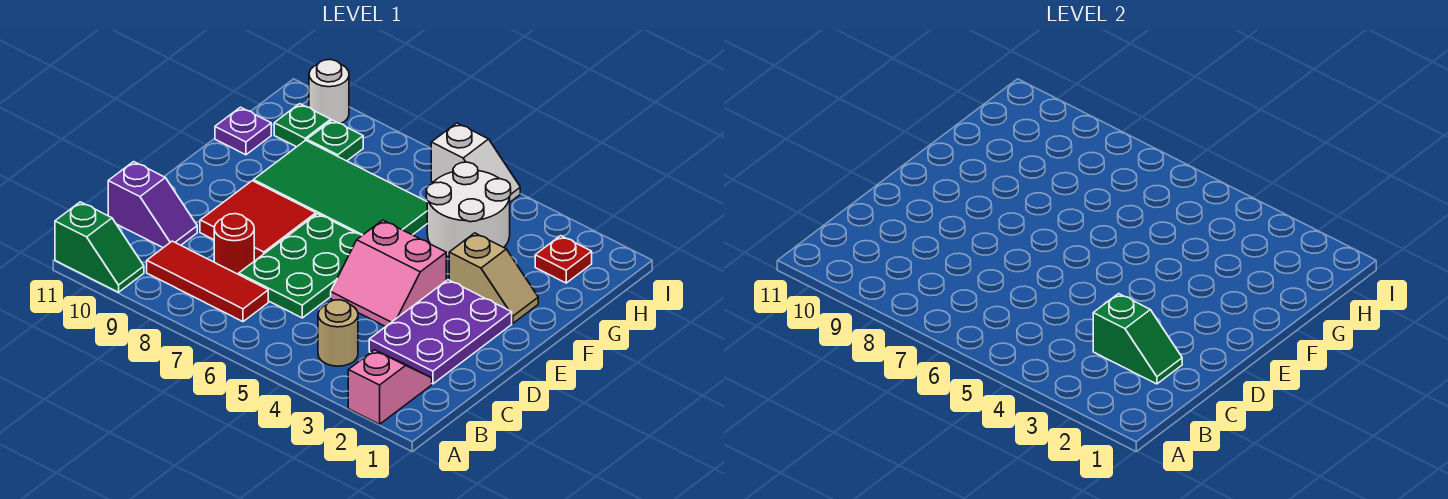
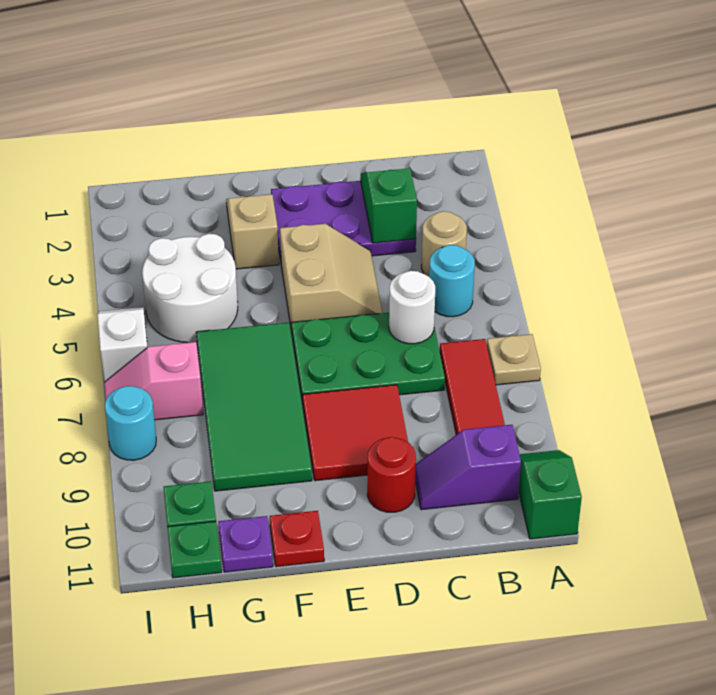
pink 1x2 slope [348,350,432,424] -> pink 1x2 slope moved to [104,342,203,420]
none -> tan 1x1 plate [487,334,541,385]
none -> cyan 1x1 round brick [429,245,475,317]
red 1x1 round brick [214,214,254,274] -> red 1x1 round brick moved to [367,437,416,512]
purple 1x2 slope [108,162,197,248] -> purple 1x2 slope turned to [415,425,521,510]
pink 2x2 slope [331,220,446,327] -> tan 2x2 slope [280,224,382,332]
red 1x1 plate [535,236,592,283] -> red 1x1 plate moved to [270,511,324,567]
green 1x1 plate [307,120,363,161] -> green 1x1 plate moved to [167,521,222,578]
none -> cyan 1x1 round brick [105,386,156,460]
white 1x1 round brick [309,60,349,124] -> white 1x1 round brick moved to [389,271,435,344]

